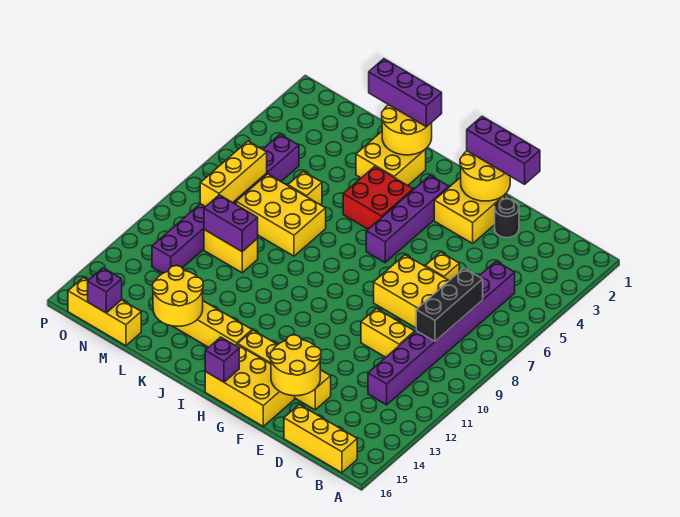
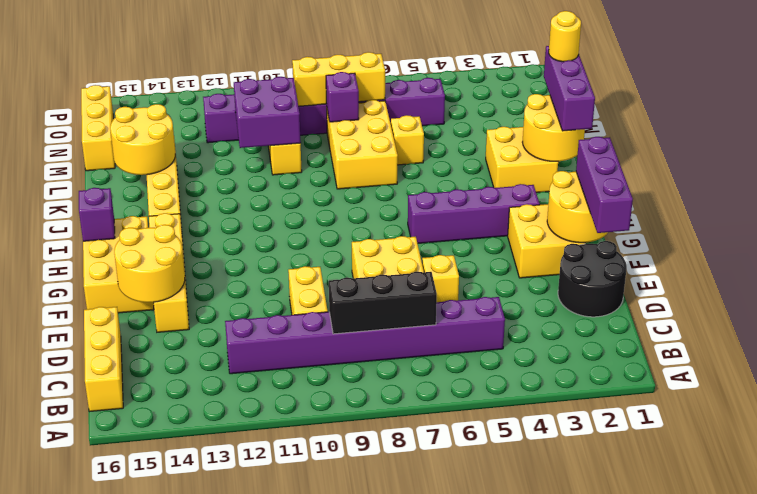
black 1x1 round brick [495,199,519,238] -> black 2x2 round brick [558,241,627,317]
red 2x2 brick [343,166,413,229] -> none
none -> yellow 1x1 round brick [549,11,581,62]
purple 1x2 brick [204,195,258,252] -> purple 2x2 brick [234,77,301,148]
purple 1x1 brick [88,268,122,313] -> purple 1x1 brick moved to [326,72,359,122]

